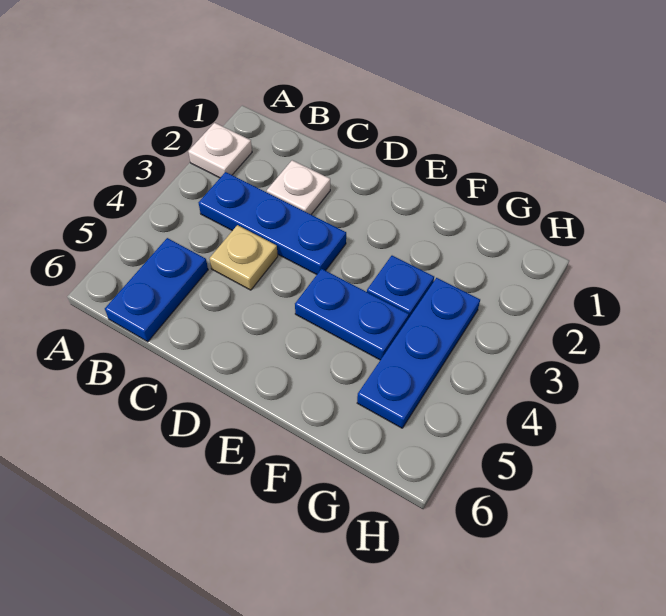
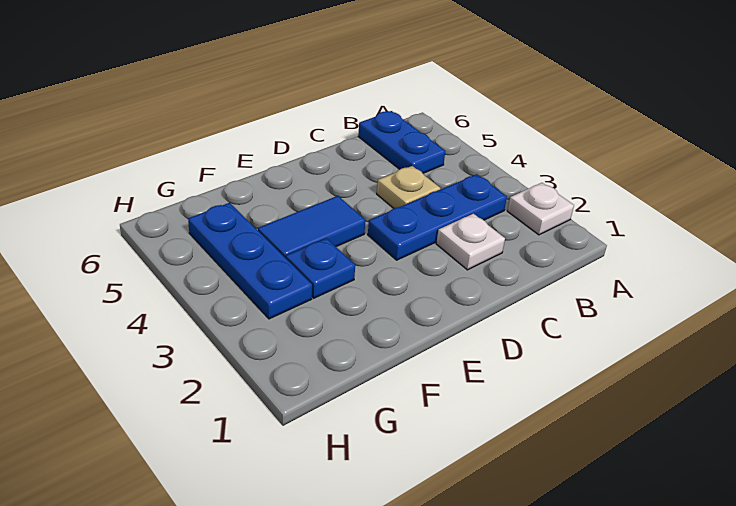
blue 1x2 plate [295,269,409,360] -> blue 1x2 tile [258,196,365,258]

